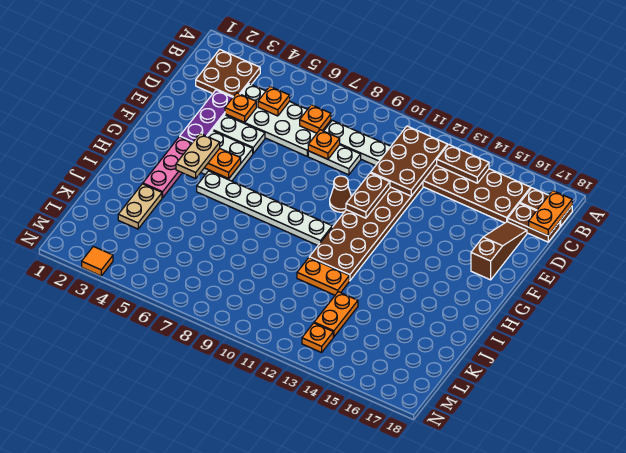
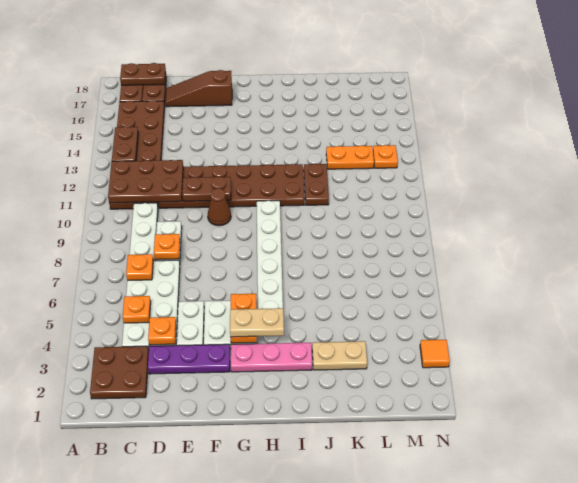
orange 1x2 plate [529,191,572,236] -> brown 1x2 plate [120,63,166,85]
orange 1x2 plate [297,258,349,295] -> brown 1x2 plate [304,164,329,205]

